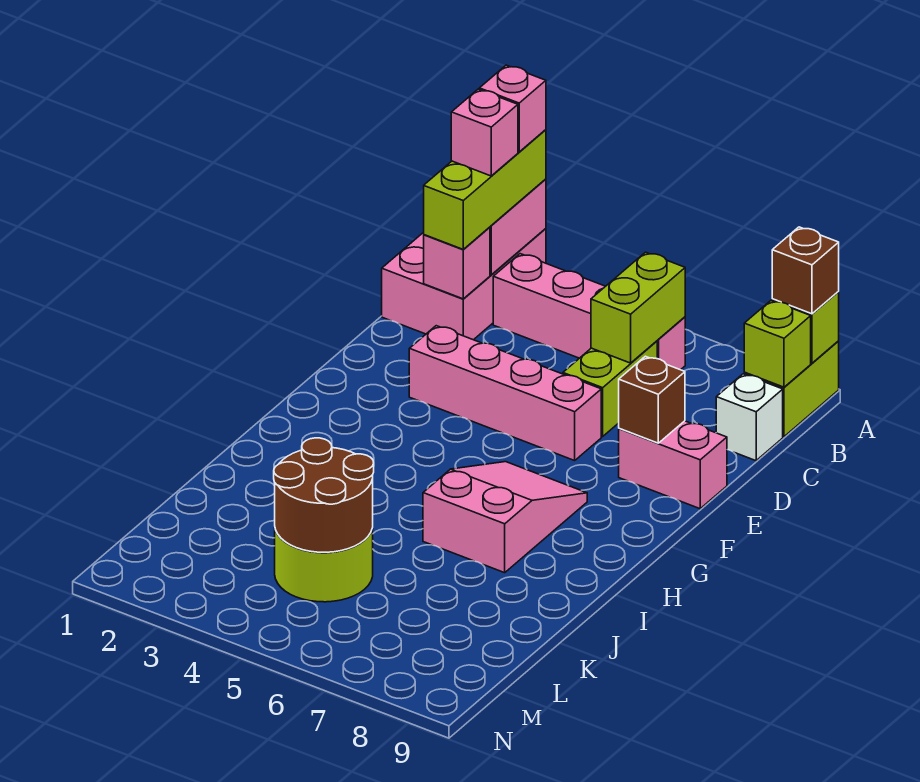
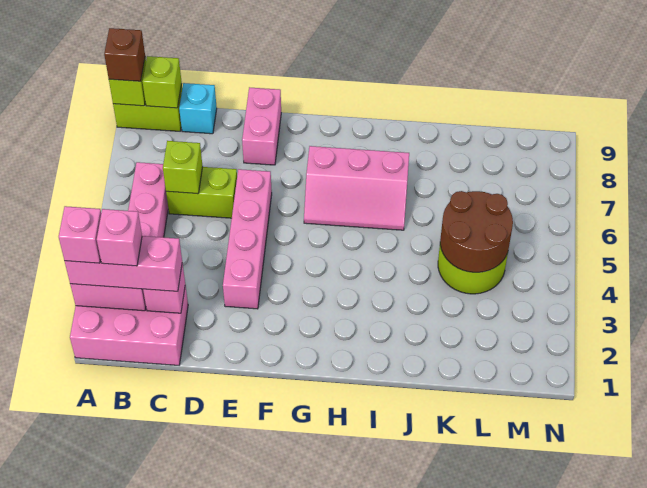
lime 1x3 brick [424,130,546,250] -> pink 1x3 brick [65,236,182,291]
lime 1x2 brick [591,252,685,363] -> lime 1x1 brick [163,141,203,194]
white 1x1 brick [716,374,783,461] -> cyan 1x1 brick [179,83,217,134]
brown 1x1 brick [619,356,685,443] -> none
pink 2x3 slope [423,462,587,573] -> pink 2x3 slope turned to [304,146,409,230]

